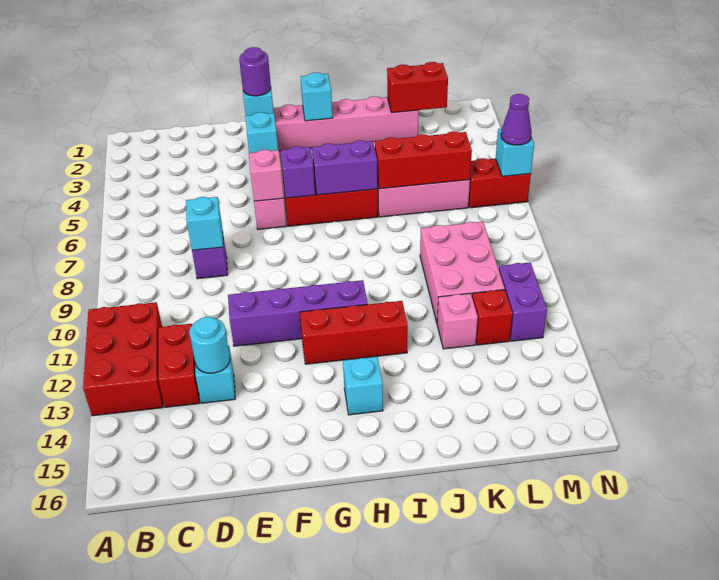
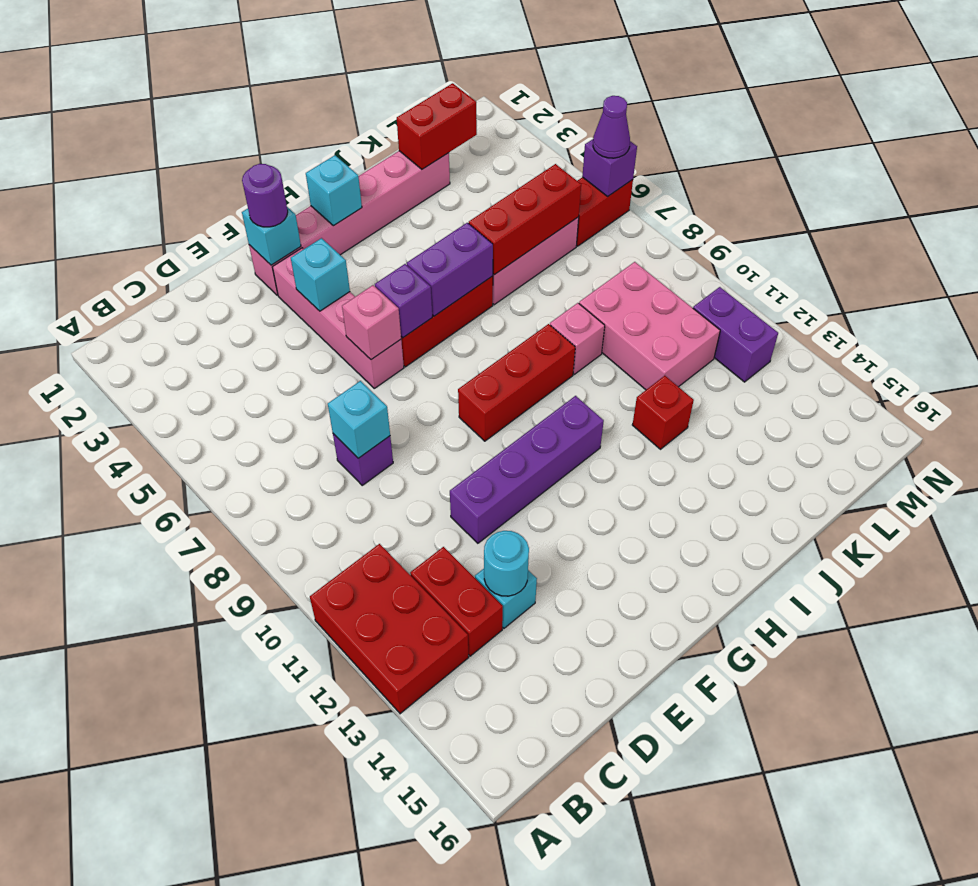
red 1x3 brick [300,301,408,364] -> red 1x3 brick moved to [458,324,575,441]
cyan 1x1 brick [343,356,383,415] -> none
pink 1x1 brick [437,293,478,349] -> pink 1x1 brick moved to [550,303,605,374]
red 1x1 brick [472,290,513,345] -> red 1x1 brick moved to [632,376,694,449]
cyan 1x1 brick [496,129,534,176] -> purple 1x1 brick [582,139,637,197]

